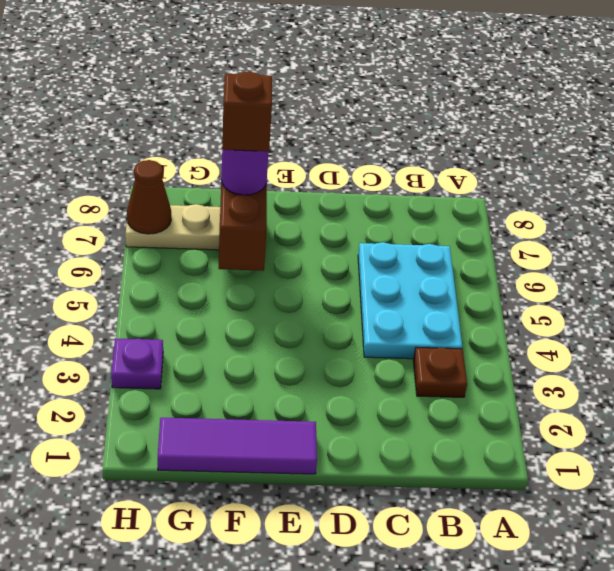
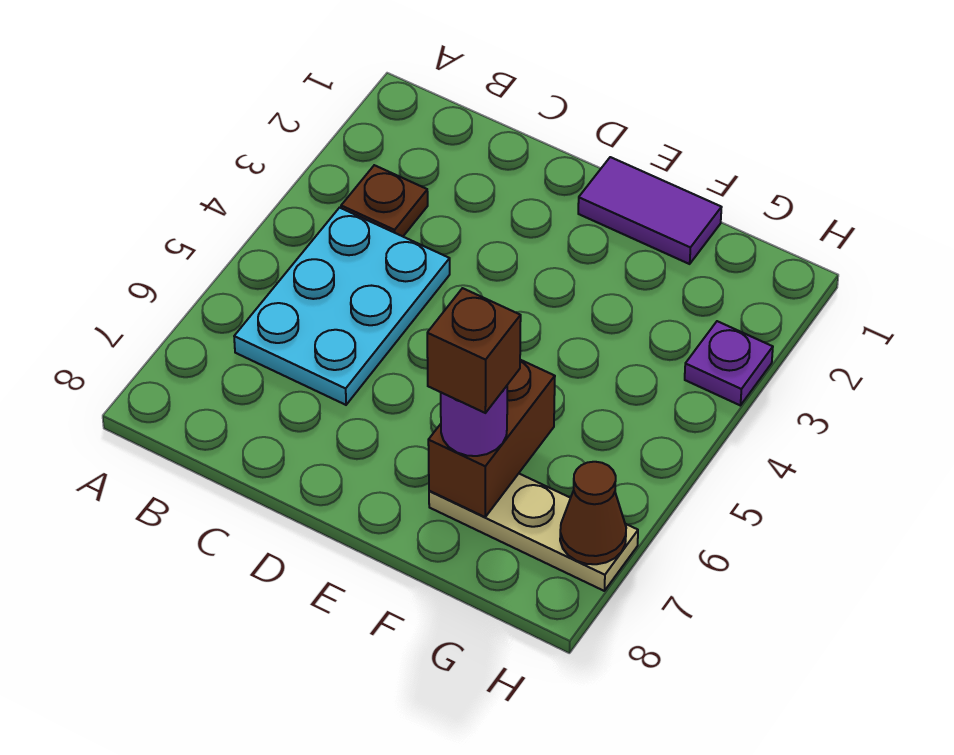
purple 1x3 tile [158,418,317,474] -> purple 1x2 tile [578,157,722,264]

